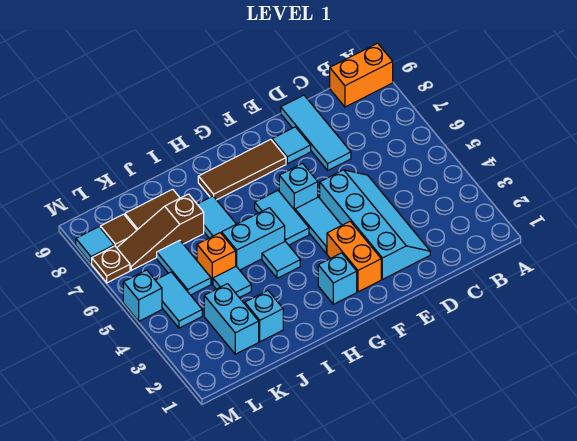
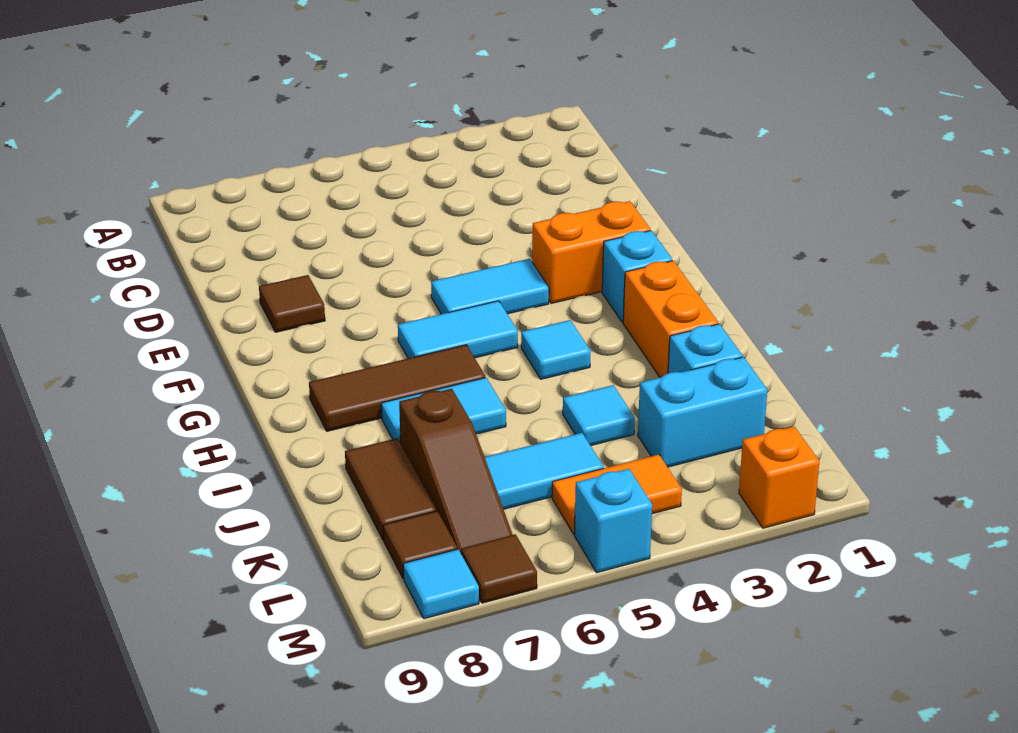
orange 1x2 brick [330,43,393,107] -> orange 1x2 brick moved to [623,261,718,377]
cyan 2x4 slope [320,170,430,279] -> none
cyan 1x3 tile [281,95,351,170] -> none
cyan 1x1 tile [272,127,311,164] -> brown 1x1 tile [259,275,325,332]
cyan 1x1 brick [279,164,318,210] -> none
brown 1x3 tile [198,139,286,200] -> brown 1x3 tile turned to [309,345,485,431]
cyan 1x2 brick [222,208,285,270] -> none
orange 1x1 brick [197,233,236,284] -> orange 1x1 brick moved to [739,426,819,528]
cyan 1x2 tile [156,272,202,328] -> orange 1x2 tile [552,454,682,534]
brown 1x1 plate [92,246,130,283] -> brown 1x1 tile [461,534,537,603]

